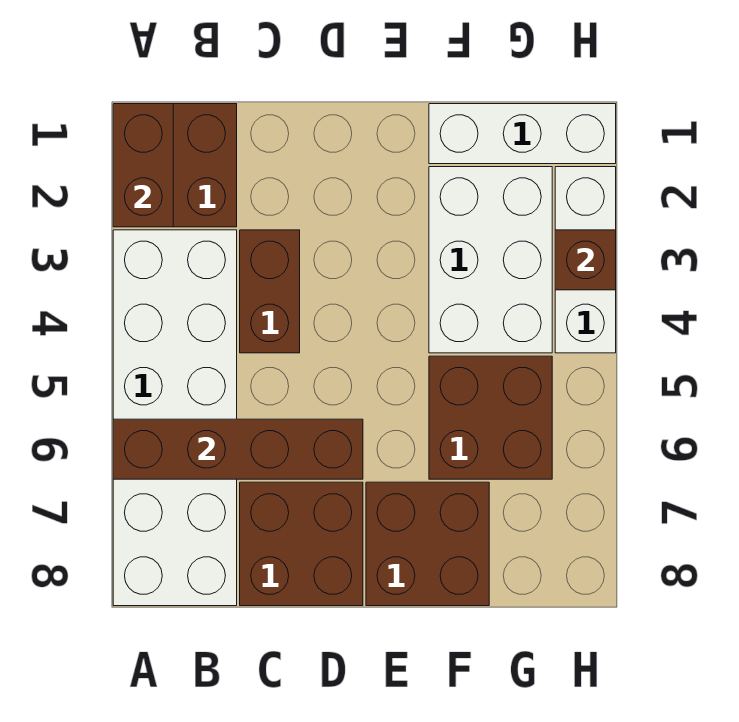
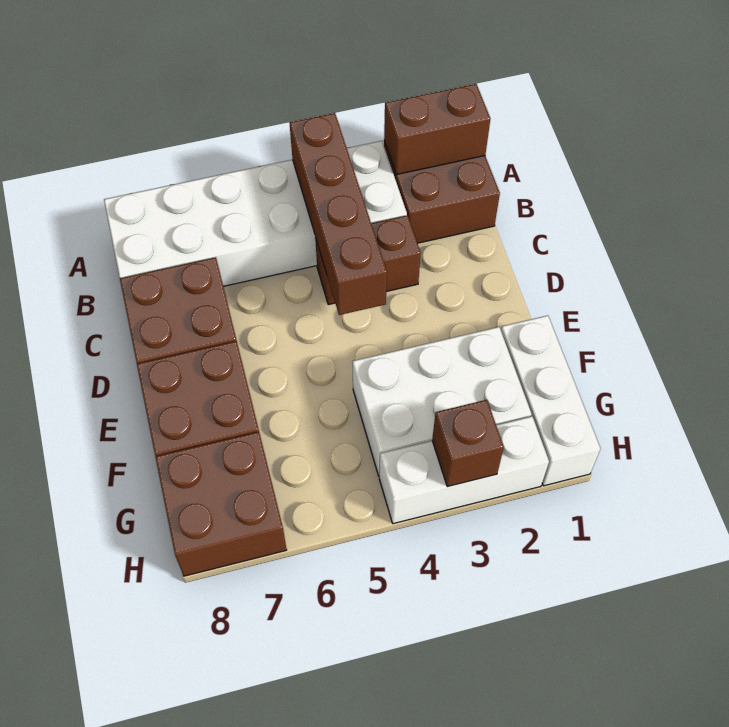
brown 1x4 brick [113,419,363,479] -> brown 1x4 brick moved to [290,113,387,315]
brown 2x2 brick [429,356,552,479] -> brown 2x2 brick moved to [155,432,287,576]

